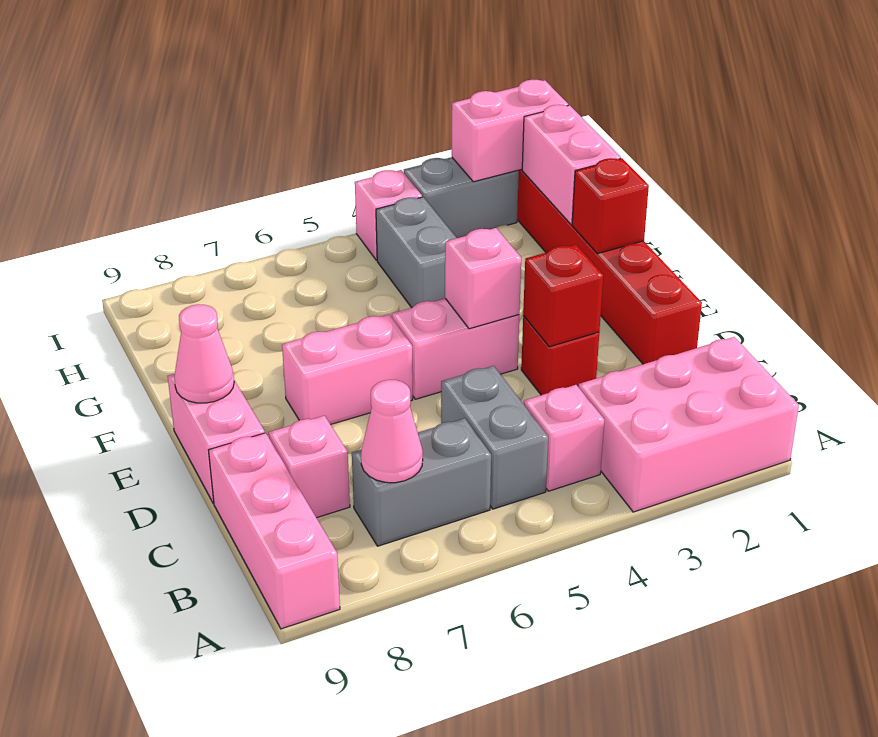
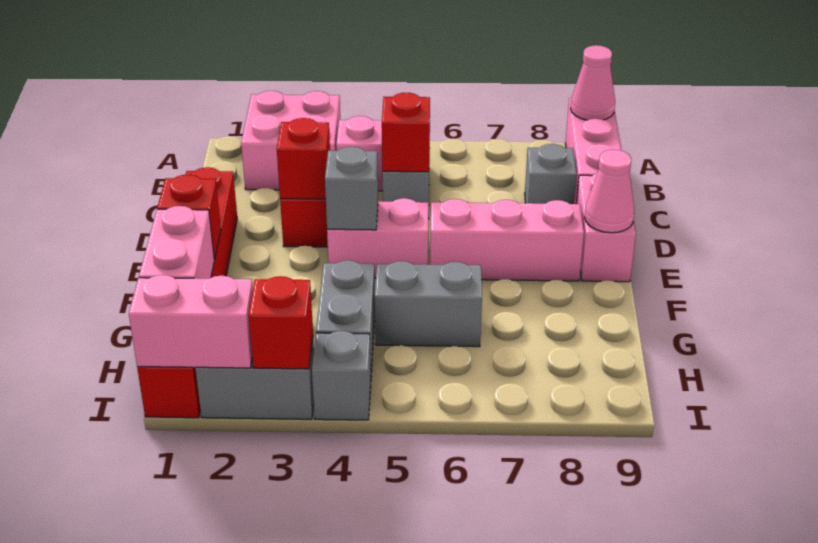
pink 2x3 brick [579,337,799,512] -> pink 2x2 brick [241,91,340,190]
grey 1x2 brick [352,418,491,546] -> grey 1x2 brick moved to [375,261,482,347]
pink 1x1 cone [361,380,423,483] -> pink 1x1 cone moved to [571,45,615,120]
none -> red 1x1 brick [382,93,430,172]
pink 1x1 brick [269,416,350,518] -> grey 1x1 brick [525,144,576,204]
pink 1x1 brick [445,228,521,329] -> grey 1x1 brick [325,147,378,230]
pink 1x2 brick [282,314,413,425] -> pink 1x3 brick [430,199,584,281]
none -> red 1x1 brick [249,276,313,369]
pink 1x1 brick [355,170,422,260] -> grey 1x1 brick [312,331,371,420]

